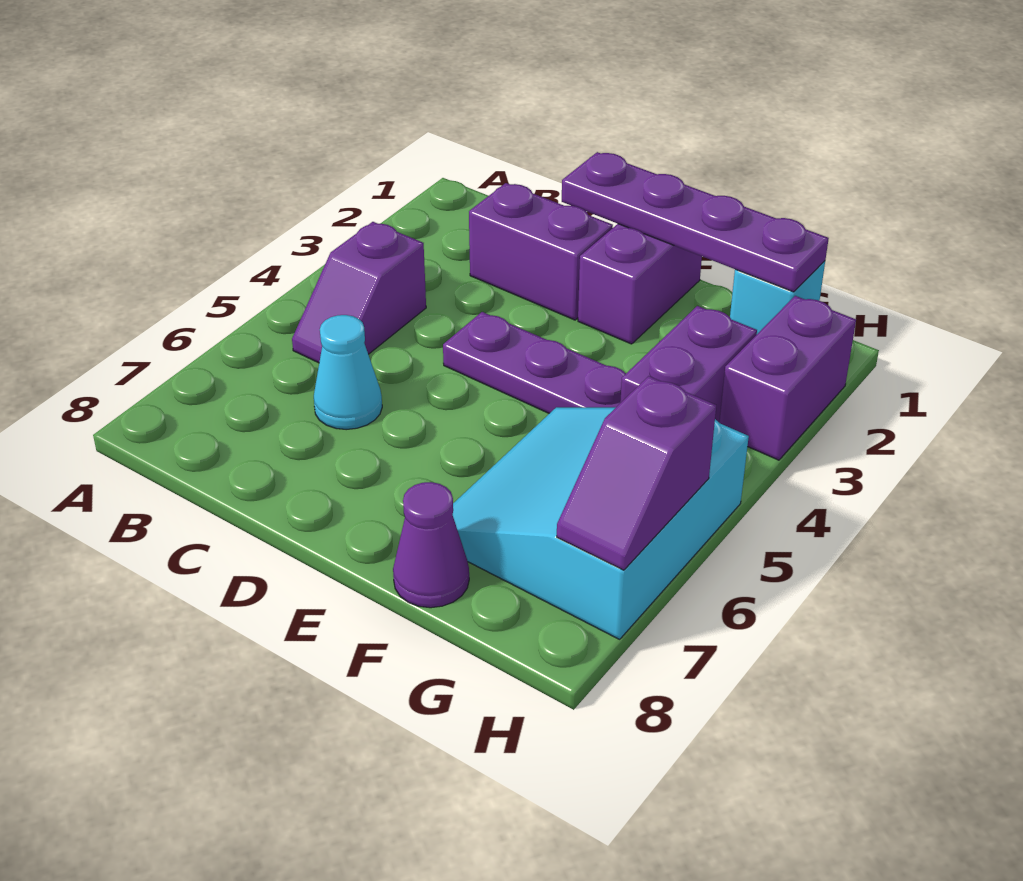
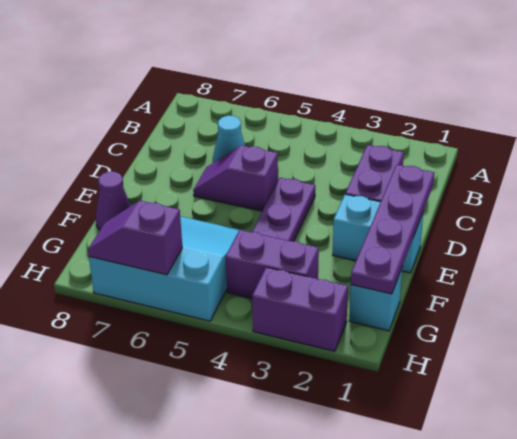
purple 1x2 slope [292,222,426,363] -> purple 1x2 slope moved to [193,145,278,211]
purple 1x2 brick [578,224,702,344] -> cyan 1x2 brick [333,194,423,273]

